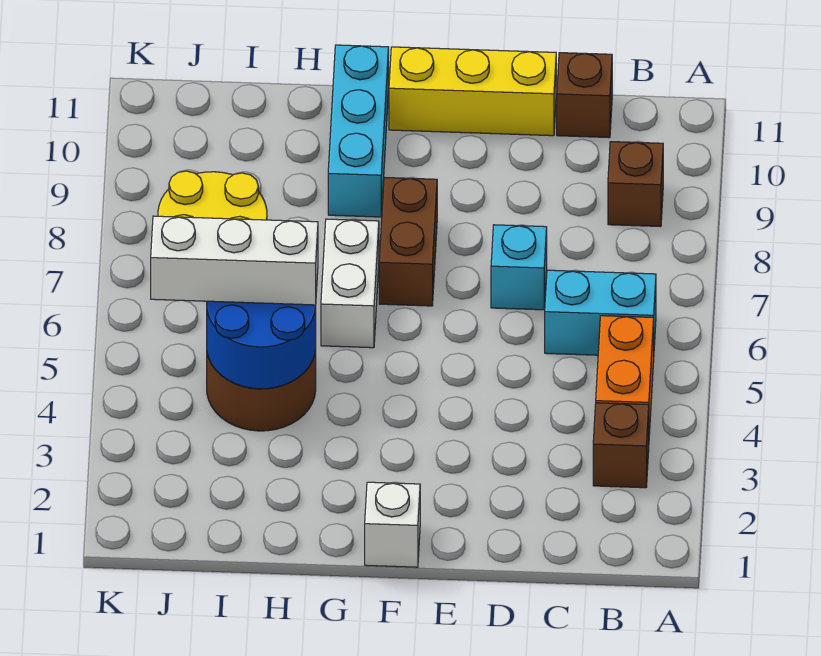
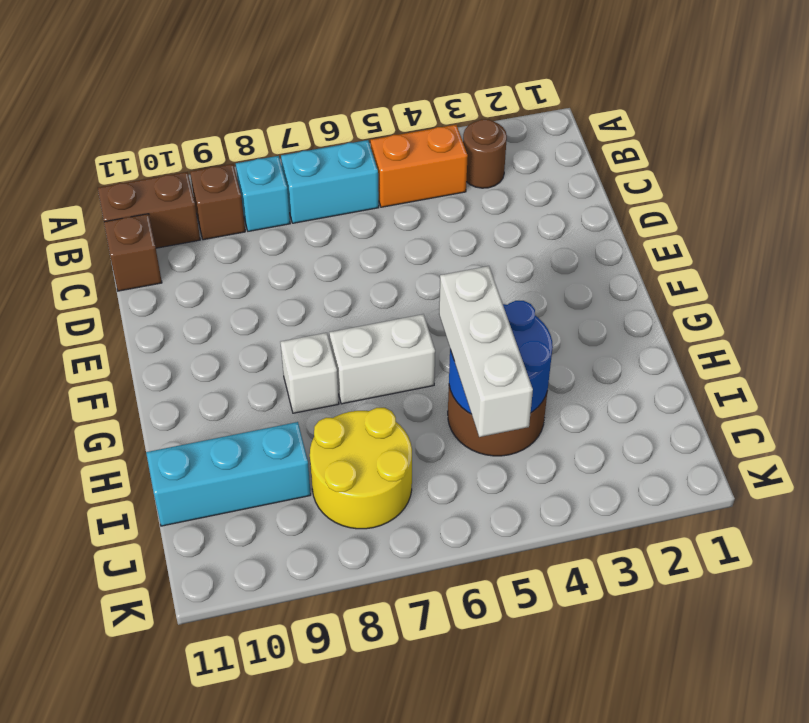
brown 1x1 brick [593,403,649,488] -> brown 1x1 round brick [463,119,507,188]
cyan 1x2 brick [545,270,656,355] -> cyan 1x2 brick turned to [281,140,379,223]
cyan 1x1 brick [491,225,547,310] -> cyan 1x1 brick moved to [236,156,290,231]
yellow 1x3 brick [389,47,557,136] -> none
white 1x1 brick [365,482,420,567] -> white 1x1 brick moved to [280,333,339,413]
brown 1x2 brick [379,177,437,306] -> brown 1x2 brick moved to [98,172,200,248]
cyan 1x3 brick [328,45,389,217] -> cyan 1x3 brick moved to [146,422,311,526]

